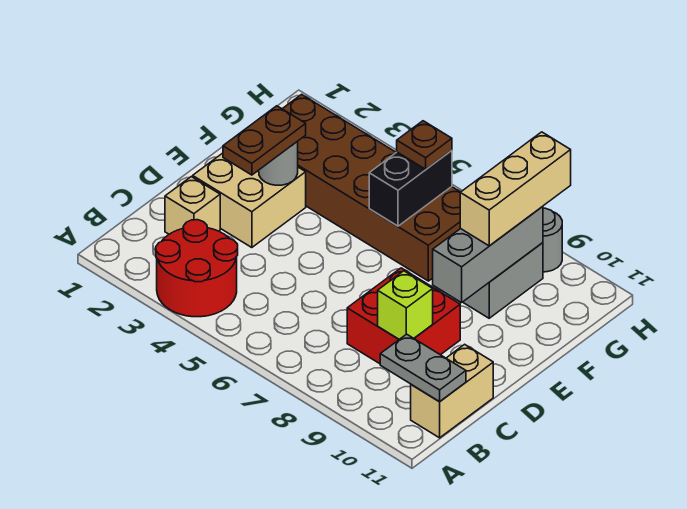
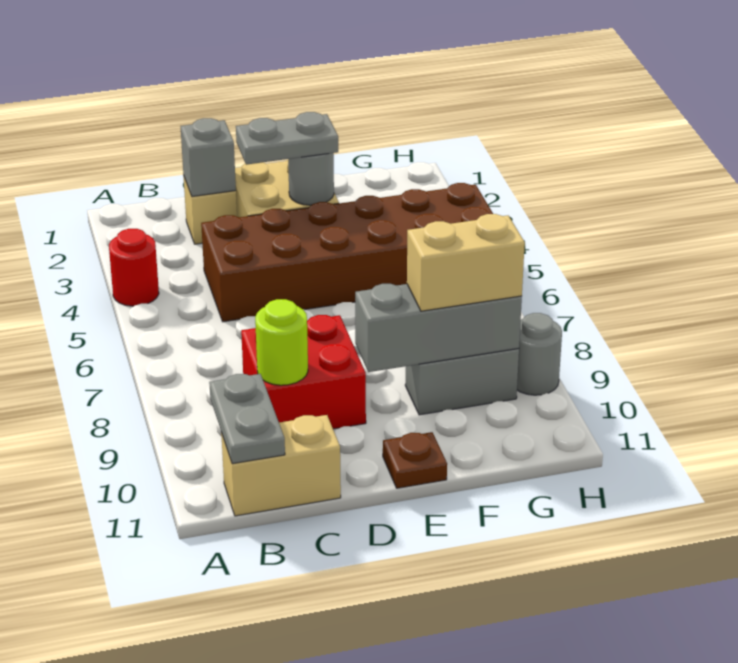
red 2x2 round brick [156,220,238,317] -> red 1x1 round brick [109,229,159,306]
none -> grey 1x1 brick [181,118,236,197]
lime 1x1 brick [378,271,433,339] -> lime 1x1 round brick [255,299,308,385]
brown 1x2 plate [223,106,306,175] -> grey 1x2 plate [236,112,338,165]
brown 2x6 brick [283,94,461,281] -> brown 2x6 brick turned to [201,183,493,322]
black 1x2 brick [369,150,452,226] -> none
tan 1x3 brick [460,132,571,246] -> tan 1x2 brick [407,214,525,311]
brown 1x1 plate [397,121,452,169] -> brown 1x1 plate moved to [383,432,447,488]

